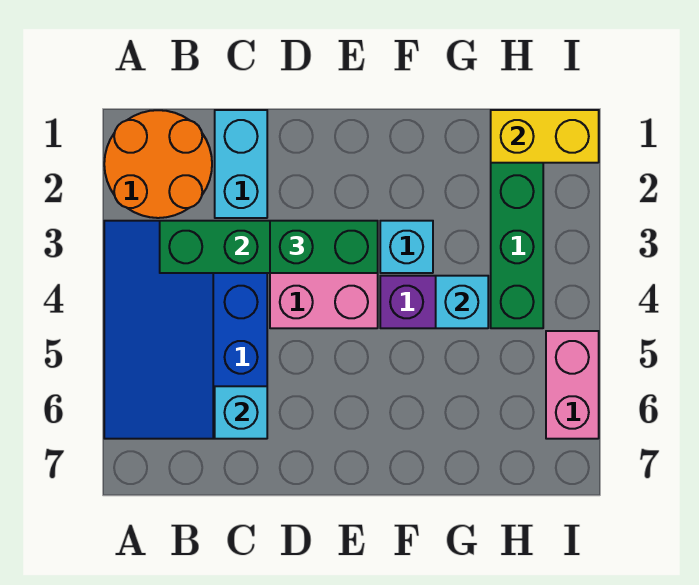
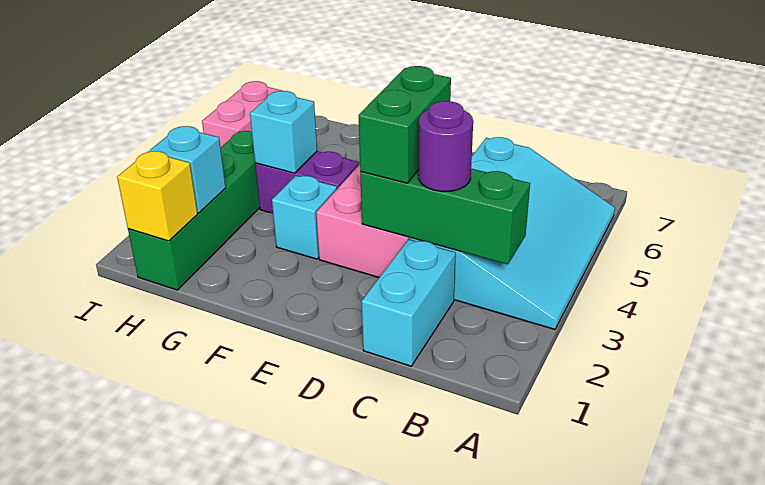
orange 2x2 round brick [104,110,212,218] -> none
blue 3x4 slope [104,221,267,439] -> cyan 3x4 slope [410,137,615,329]
none -> purple 1x1 round brick [418,101,473,192]
cyan 1x1 brick [215,386,267,439] -> cyan 1x1 brick moved to [150,126,226,213]
green 1x2 brick [270,221,378,273] -> green 1x2 brick turned to [358,66,451,183]
yellow 1x2 brick [491,110,599,163] -> yellow 1x1 brick [117,151,198,241]

